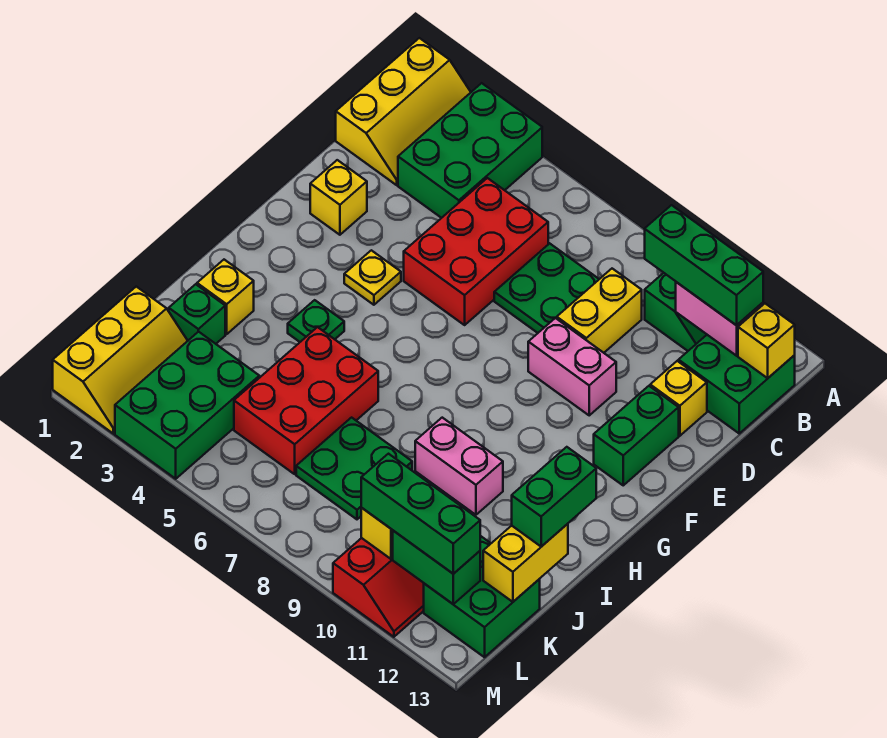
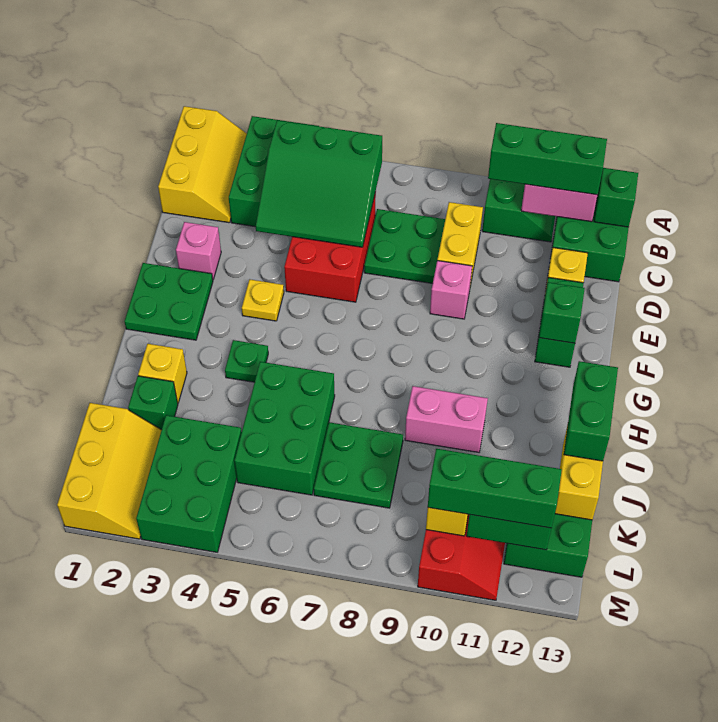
none -> green 3x3 slope [256,120,382,247]
yellow 1x1 brick [738,304,795,378] -> green 1x1 brick [594,168,638,227]
yellow 1x1 brick [310,160,367,235] -> pink 1x1 brick [176,222,221,279]
pink 1x2 brick [528,318,616,415] -> pink 1x1 brick [430,261,472,319]
none -> green 2x2 plate [124,263,213,340]
none -> green 1x1 brick [539,282,585,343]
red 2x3 brick [234,327,378,474] -> green 2x3 brick [234,362,335,495]

